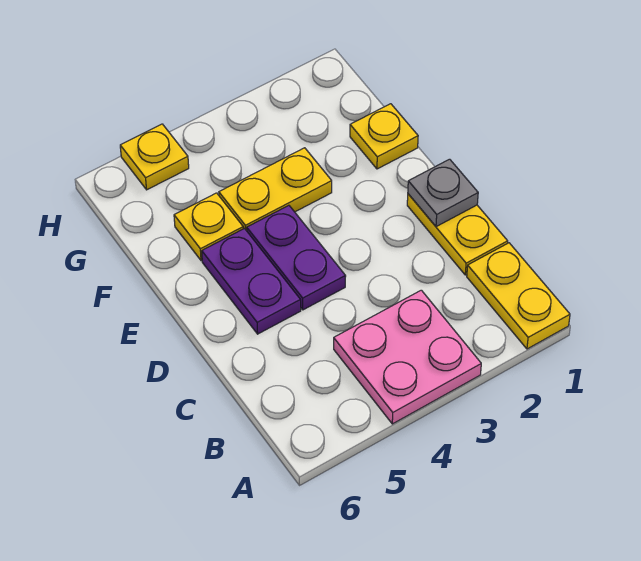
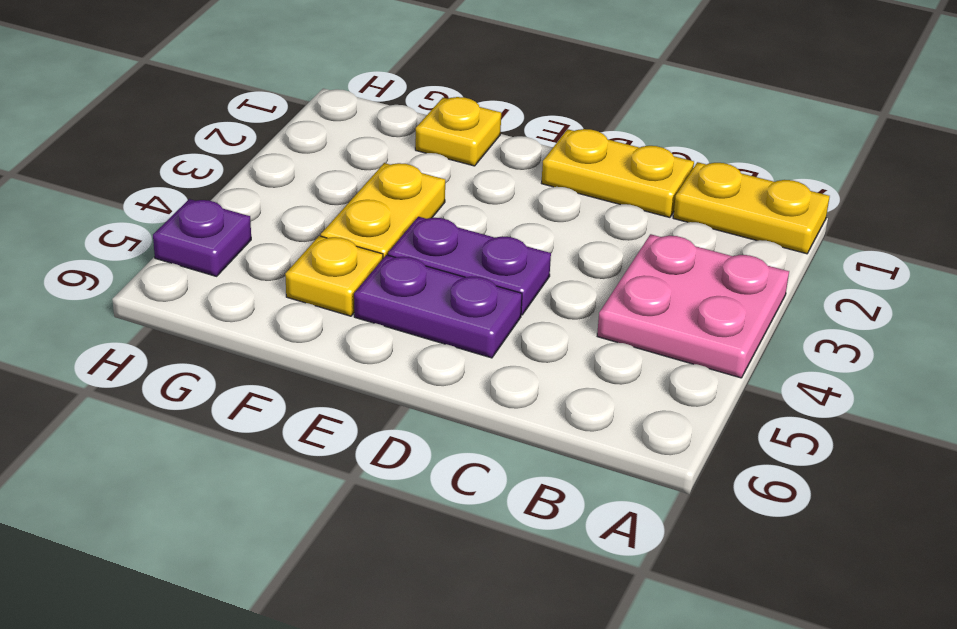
grey 1x1 plate [408,159,478,227] -> none
yellow 1x1 plate [120,124,189,190] -> purple 1x1 plate [153,199,251,276]

